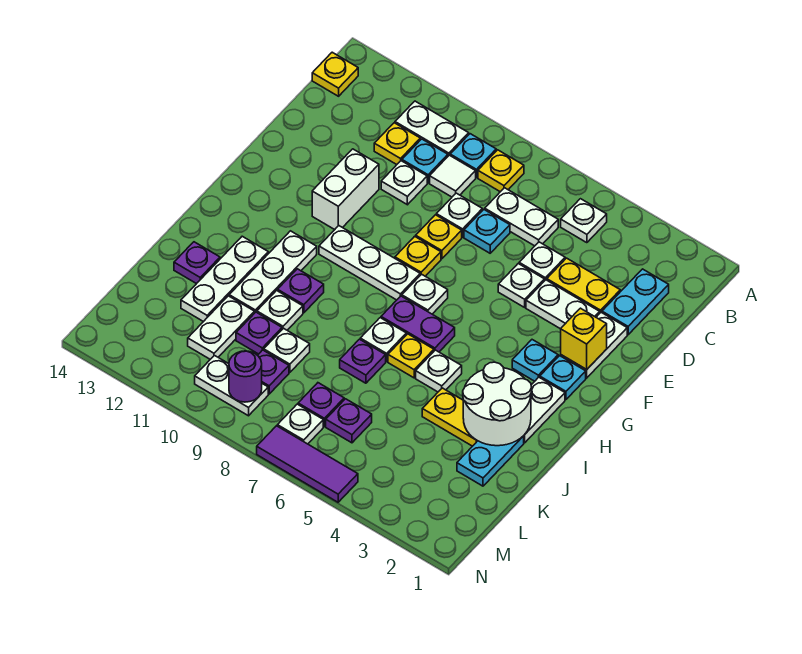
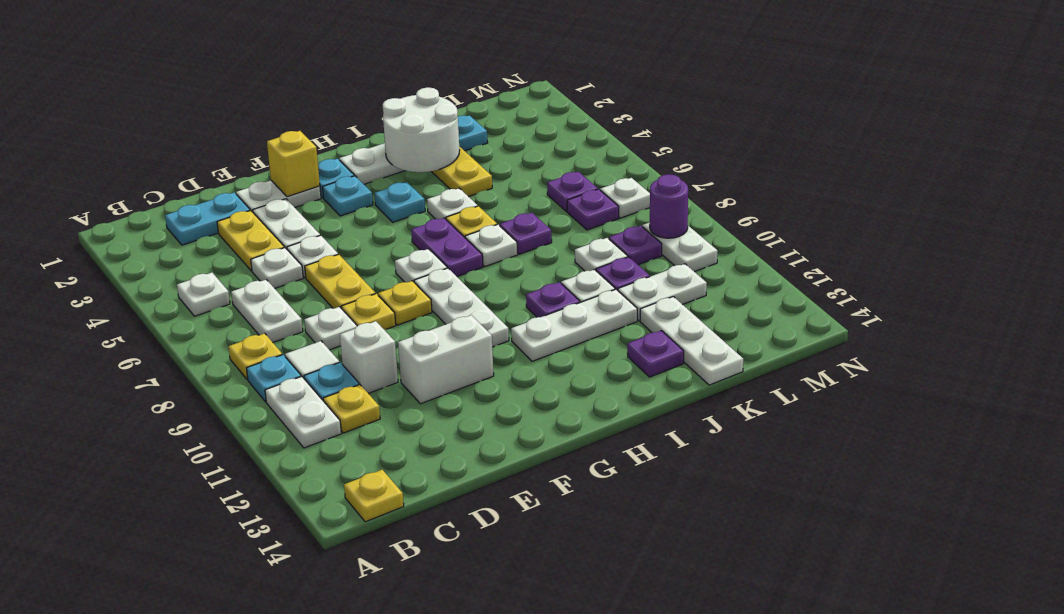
cyan 1x1 plate [464,210,510,253] -> cyan 1x1 plate moved to [375,182,425,222]
white 1x1 plate [381,161,427,205] -> white 1x1 brick [340,321,398,393]
none -> yellow 1x2 plate [305,254,375,309]
white 1x3 plate [181,236,268,322] -> white 1x3 plate turned to [640,297,743,385]
purple 1x3 tile [257,426,358,502] -> none

